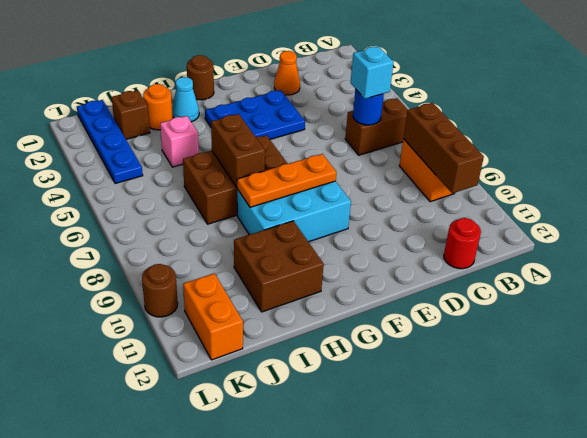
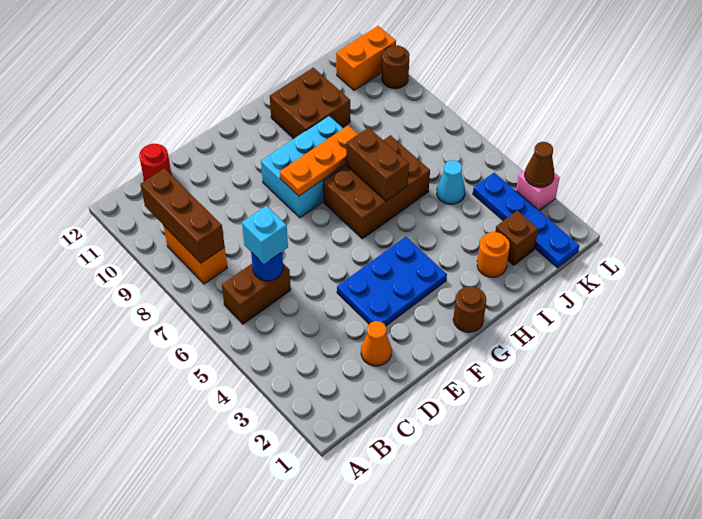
cyan 1x1 cone [172,77,199,122] -> cyan 1x1 cone moved to [437,160,465,204]
pink 1x1 brick [160,116,199,167] -> pink 1x1 brick moved to [516,170,560,211]
orange 1x2 brick [183,273,243,360] -> orange 1x2 brick turned to [336,26,396,90]
none -> brown 1x1 cone [525,142,554,187]

